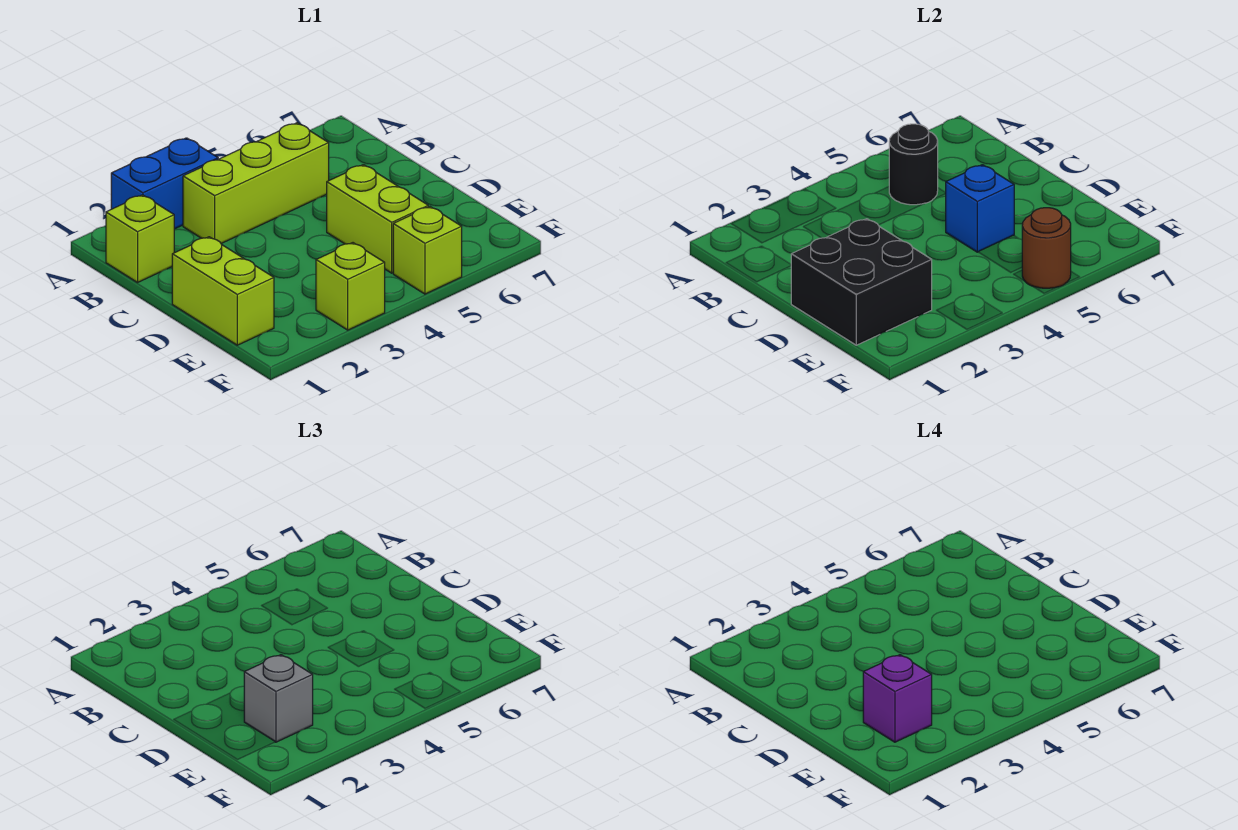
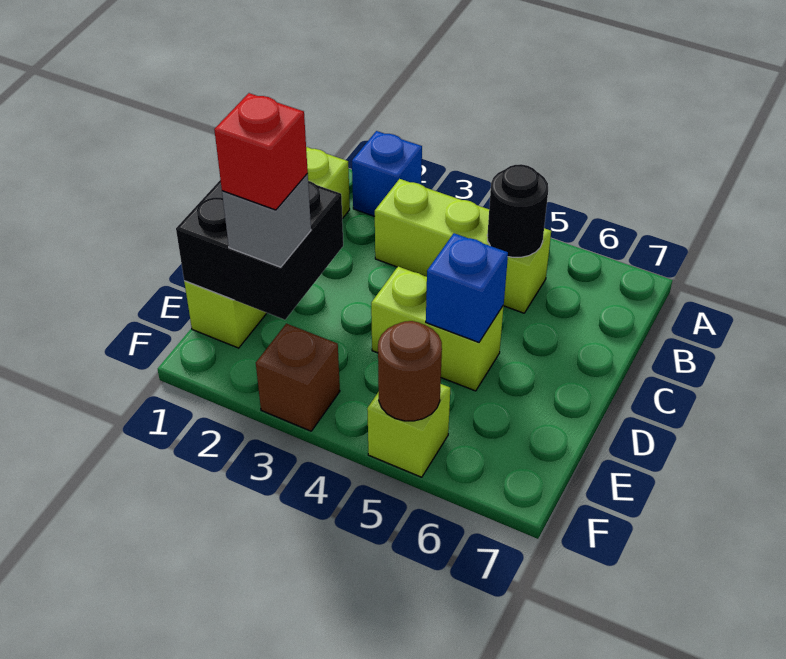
blue 1x2 brick [111,138,218,229] -> blue 1x1 brick [352,131,422,216]
lime 1x2 brick [327,165,428,273] -> lime 1x2 brick turned to [371,267,504,391]
purple 1x1 brick [863,655,932,742] -> red 1x1 brick [214,93,308,210]
lime 1x1 brick [316,243,385,330] -> brown 1x1 brick [256,324,340,431]

